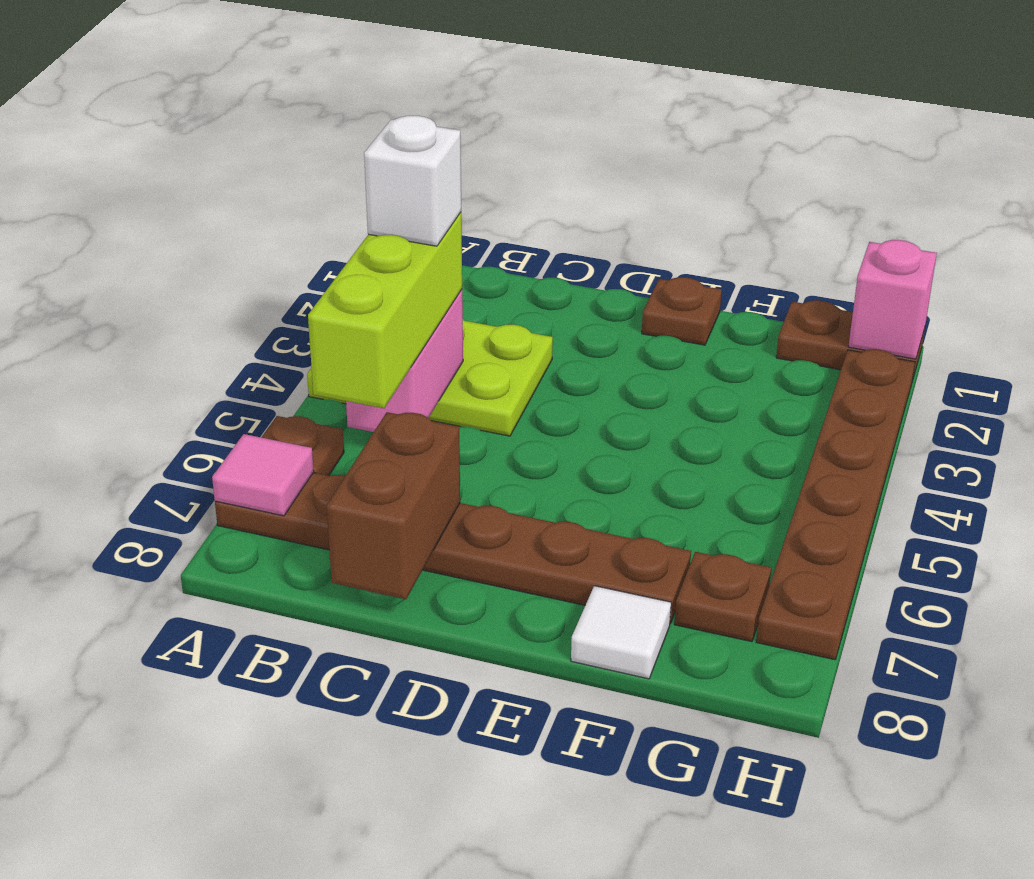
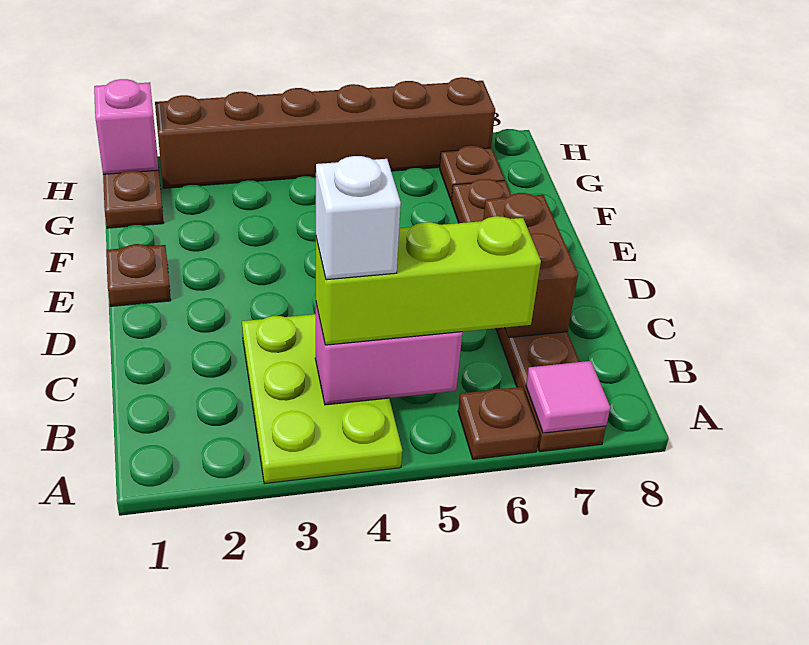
brown 1x2 brick [327,412,460,599] -> brown 1x2 brick turned to [483,193,578,338]
white 1x1 tile [571,586,671,679] -> none
brown 1x6 plate [756,349,915,660] -> brown 1x6 brick [155,77,495,188]

